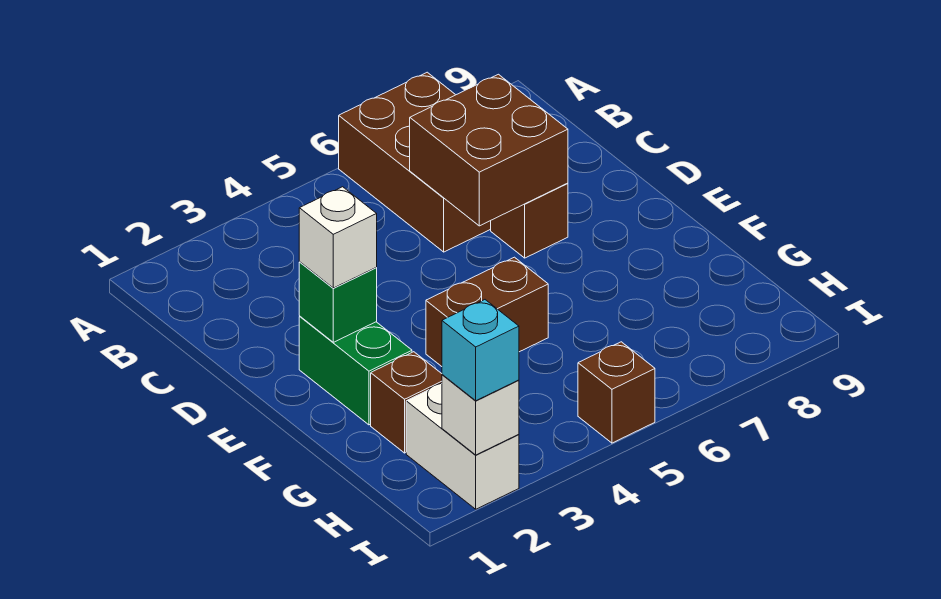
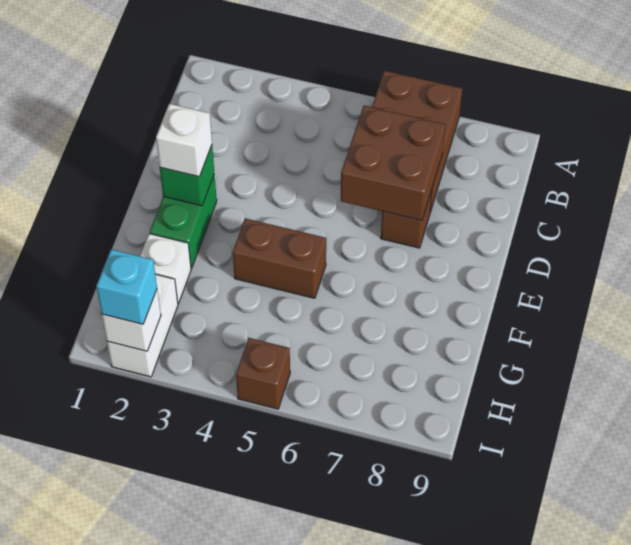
brown 1x1 brick [371,352,442,453] -> white 1x1 brick [140,234,191,304]

